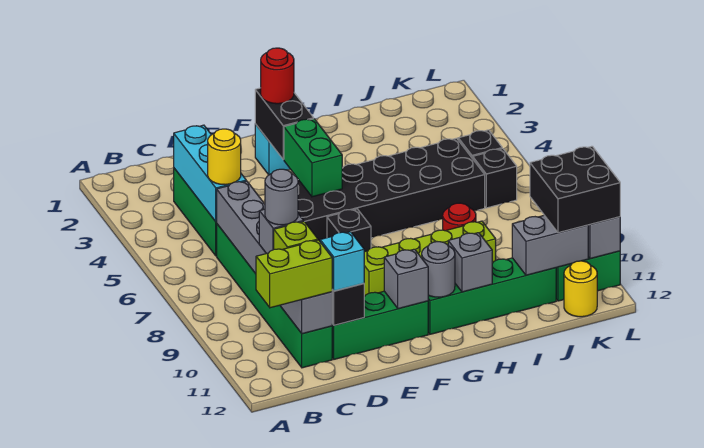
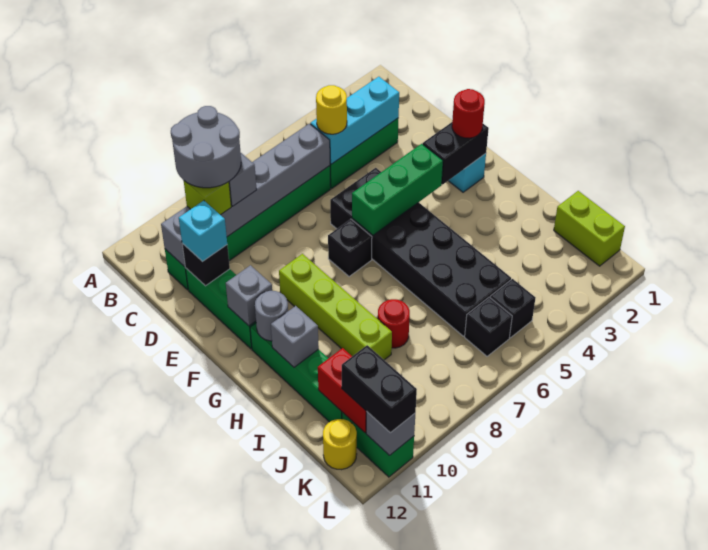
lime 1x2 brick [256,240,332,308] -> lime 1x2 brick moved to [554,191,625,266]
grey 1x1 round brick [265,169,298,225] -> grey 2x2 round brick [171,106,241,188]
green 1x2 brick [284,119,342,197] -> green 1x3 brick [352,144,443,235]
grey 1x2 brick [512,215,588,275] -> red 1x2 brick [318,348,367,433]
black 2x2 brick [530,146,620,233] -> black 1x2 brick [342,345,417,433]

